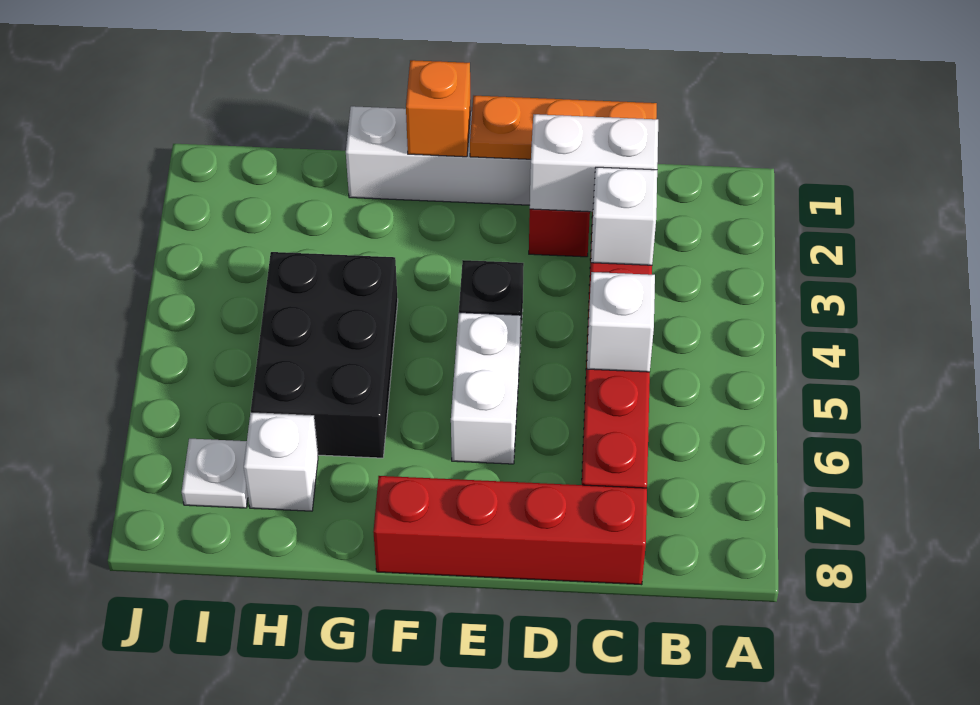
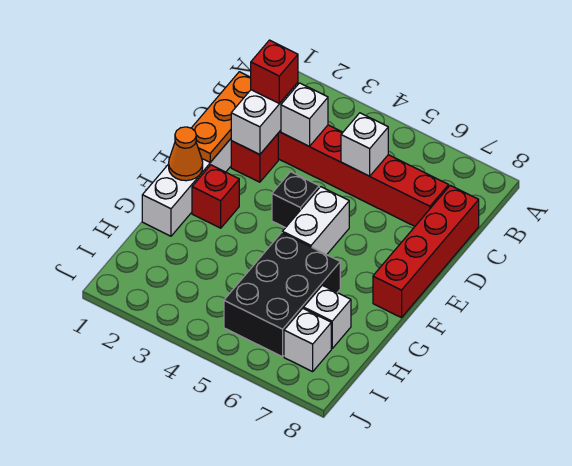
none -> red 1x1 brick [251,40,298,104]
white 1x2 brick [451,313,521,464] -> white 1x2 brick turned to [282,187,349,255]
orange 1x1 brick [406,60,471,157] -> orange 1x1 cone [169,127,203,181]
none -> red 1x1 brick [192,165,239,228]
black 2x3 brick [251,252,398,458] -> black 2x3 brick turned to [224,233,340,357]
white 1x1 plate [182,439,248,508] -> white 1x1 brick [284,308,331,372]

